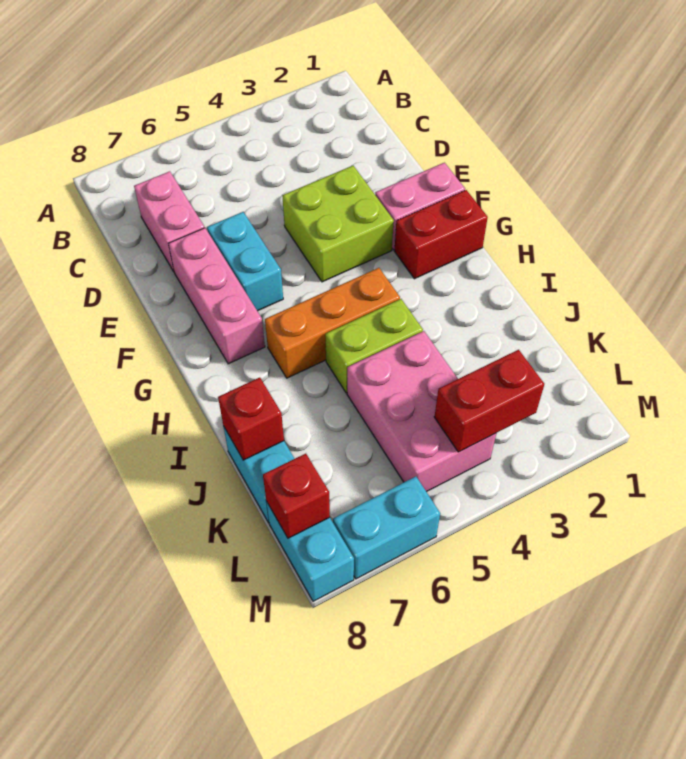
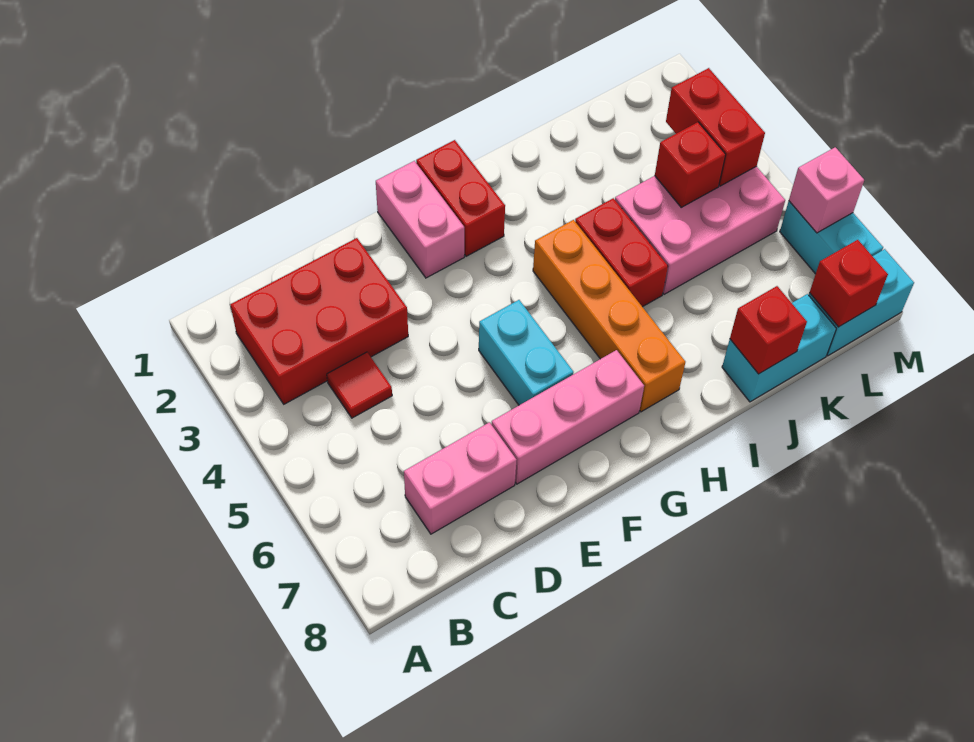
none -> red 2x3 brick [230,238,408,404]
none -> red 1x1 tile [327,352,392,418]
lime 2x2 brick [282,166,394,282] -> none
cyan 1x2 brick [207,212,283,311] -> cyan 1x2 brick turned to [479,300,573,405]
orange 1x3 brick [265,268,400,378] -> orange 1x4 brick [533,220,685,412]
lime 1x2 brick [325,299,423,393] -> red 1x2 brick [575,198,668,307]
none -> red 1x1 brick [655,122,726,207]
none -> pink 1x1 brick [789,147,864,233]

